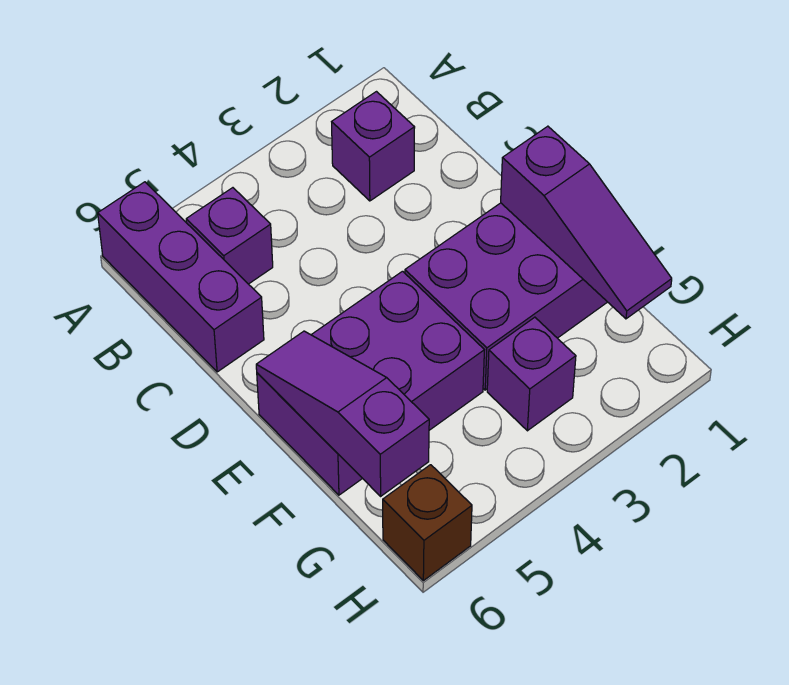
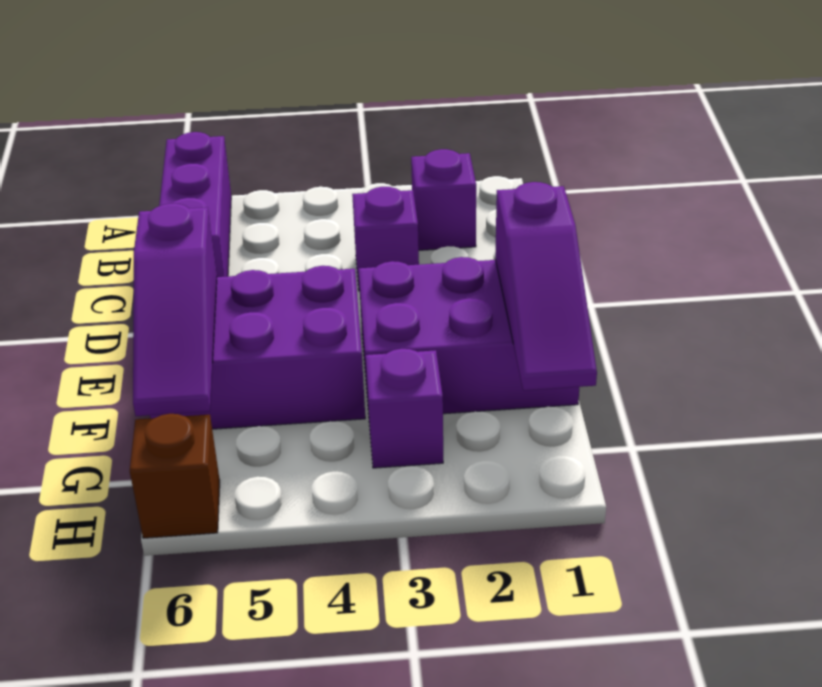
purple 1x1 brick [186,188,273,284] -> purple 1x1 brick moved to [352,187,419,291]
purple 1x3 slope [256,331,429,496] -> purple 1x3 slope turned to [133,204,217,416]

